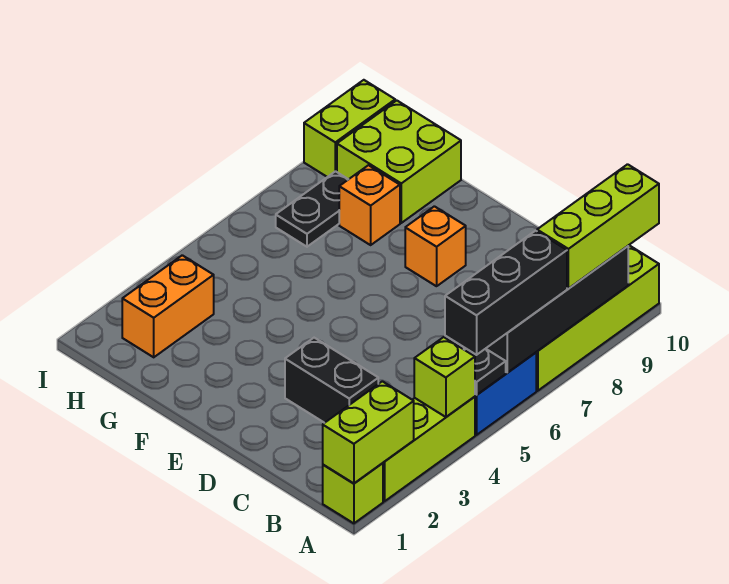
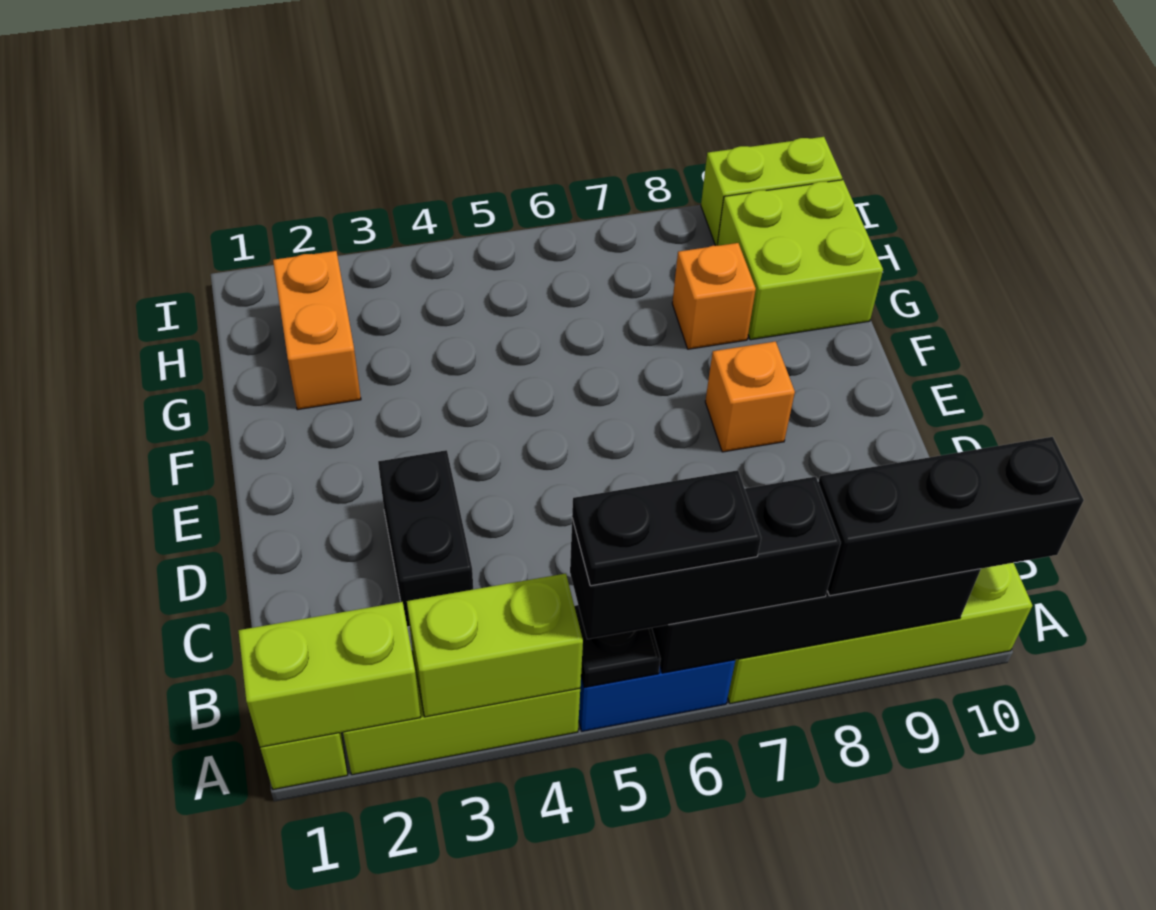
lime 1x1 brick [414,337,475,417] -> lime 1x2 brick [407,574,583,717]
lime 1x3 brick [537,164,659,288] -> black 1x3 brick [818,437,1084,596]
orange 1x2 brick [122,255,214,357] -> orange 1x2 brick turned to [273,251,361,410]
black 1x2 plate [276,171,348,247] -> black 1x2 plate moved to [572,470,761,586]

